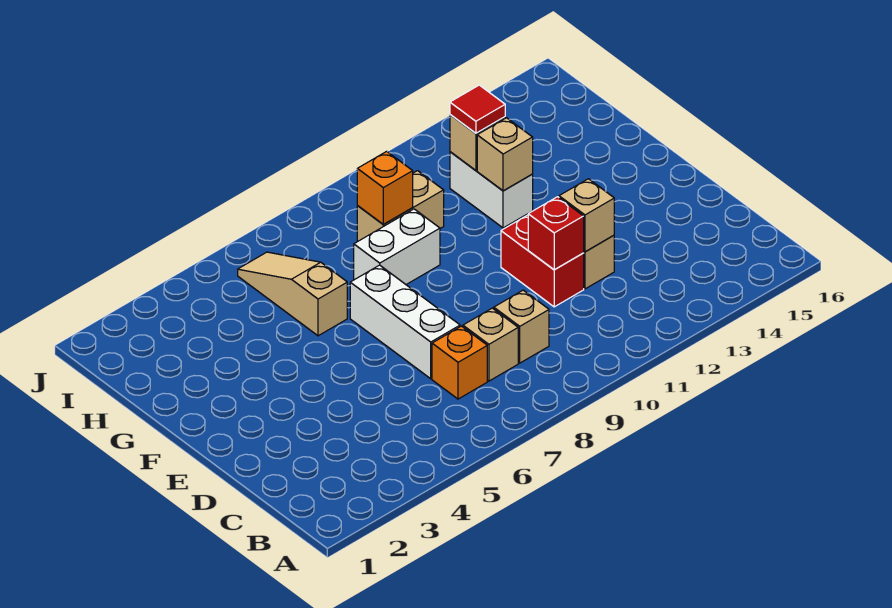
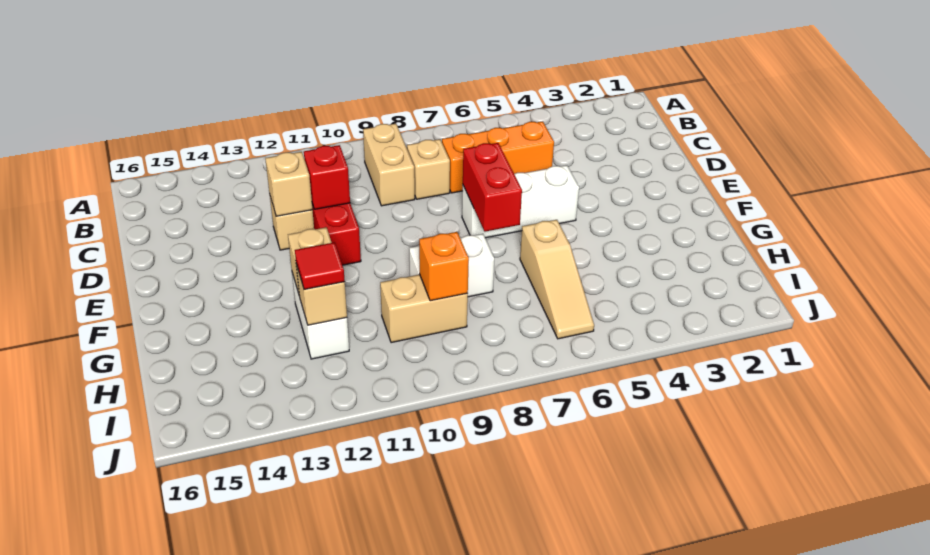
orange 1x1 brick [432,326,487,399] -> orange 1x3 brick [442,121,554,193]
tan 1x1 brick [494,290,549,363] -> tan 1x2 brick [363,124,415,206]
white 1x3 brick [350,265,460,379] -> white 1x3 brick turned to [462,165,579,238]
none -> red 1x2 brick [463,143,522,231]

